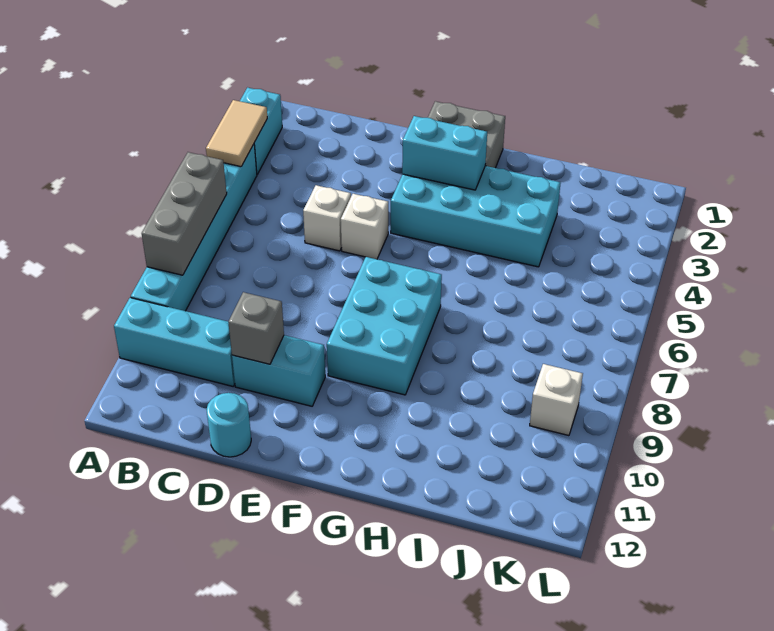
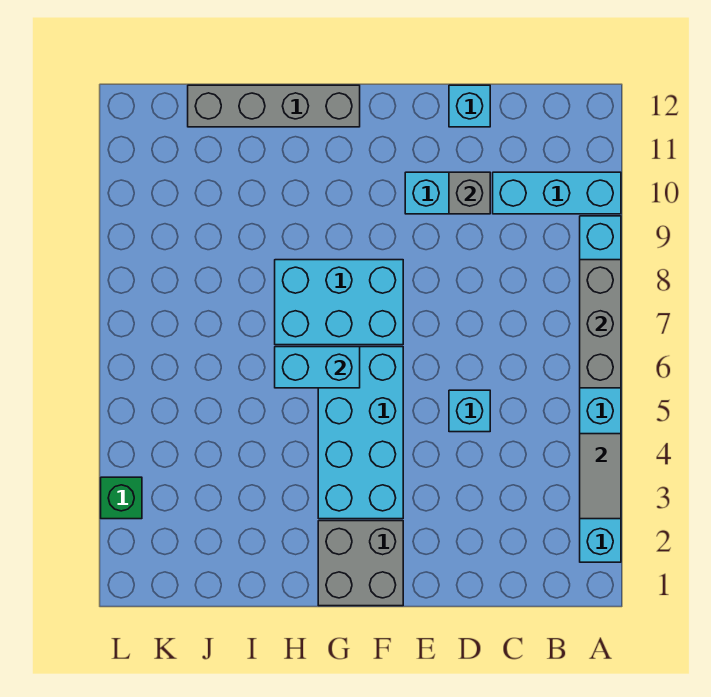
tan 1x2 tile [206,100,267,167] -> grey 1x2 tile [580,434,621,519]
white 1x1 brick [303,185,351,251] -> cyan 1x1 brick [449,390,490,432]
cyan 1x1 round brick [207,393,251,457] -> cyan 1x1 brick [449,85,490,127]
white 1x1 brick [341,194,388,259] -> none
cyan 2x4 brick [391,166,560,267] -> cyan 2x4 brick turned to [318,347,403,519]
cyan 1x2 brick [402,116,487,190] -> cyan 1x2 brick moved to [275,347,360,388]
cyan 2x3 brick [327,257,442,395] -> cyan 2x3 brick turned to [275,260,403,345]
none -> grey 1x4 brick [188,85,360,127]
white 1x1 brick [530,364,583,436] -> none
none -> green 1x1 brick [101,477,142,519]

